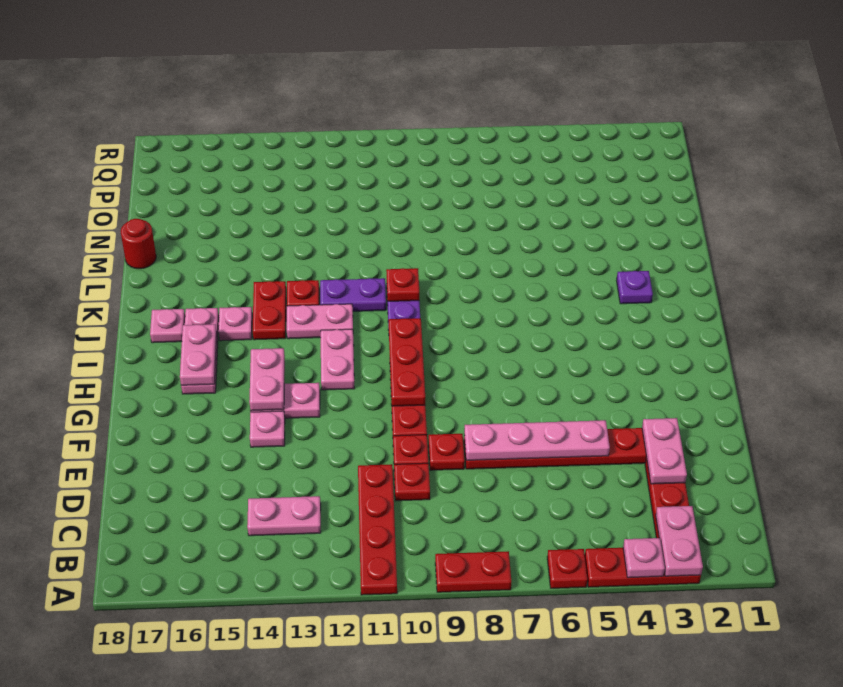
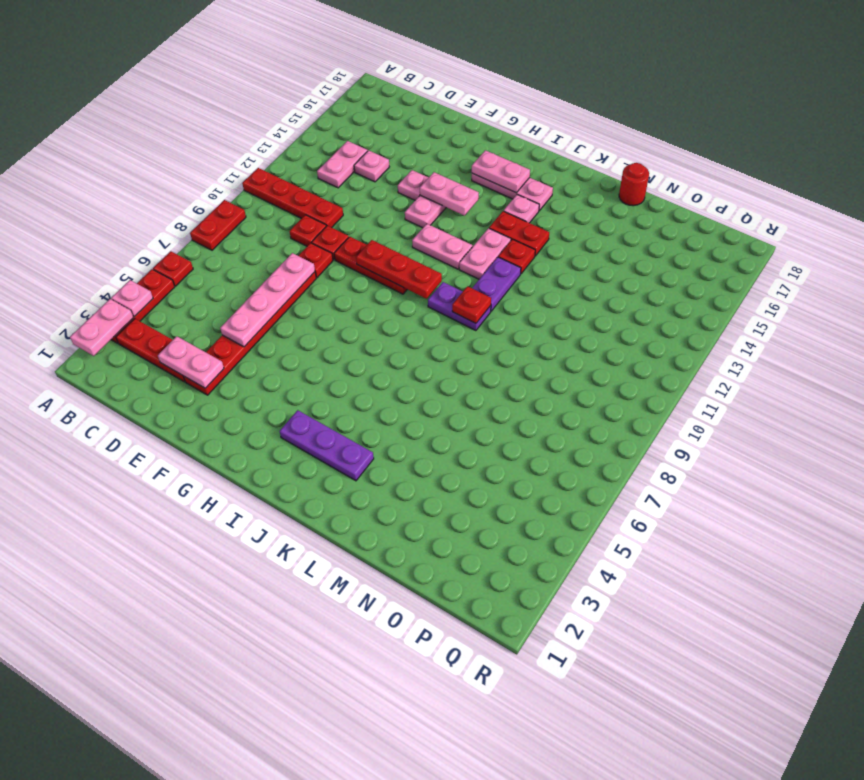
pink 1x2 plate [656,506,703,576] -> pink 1x2 plate turned to [70,299,134,356]
pink 1x1 plate [150,309,185,343] -> pink 1x1 plate moved to [354,150,389,182]
purple 1x1 plate [617,271,653,304] -> purple 1x3 plate [280,410,374,481]

